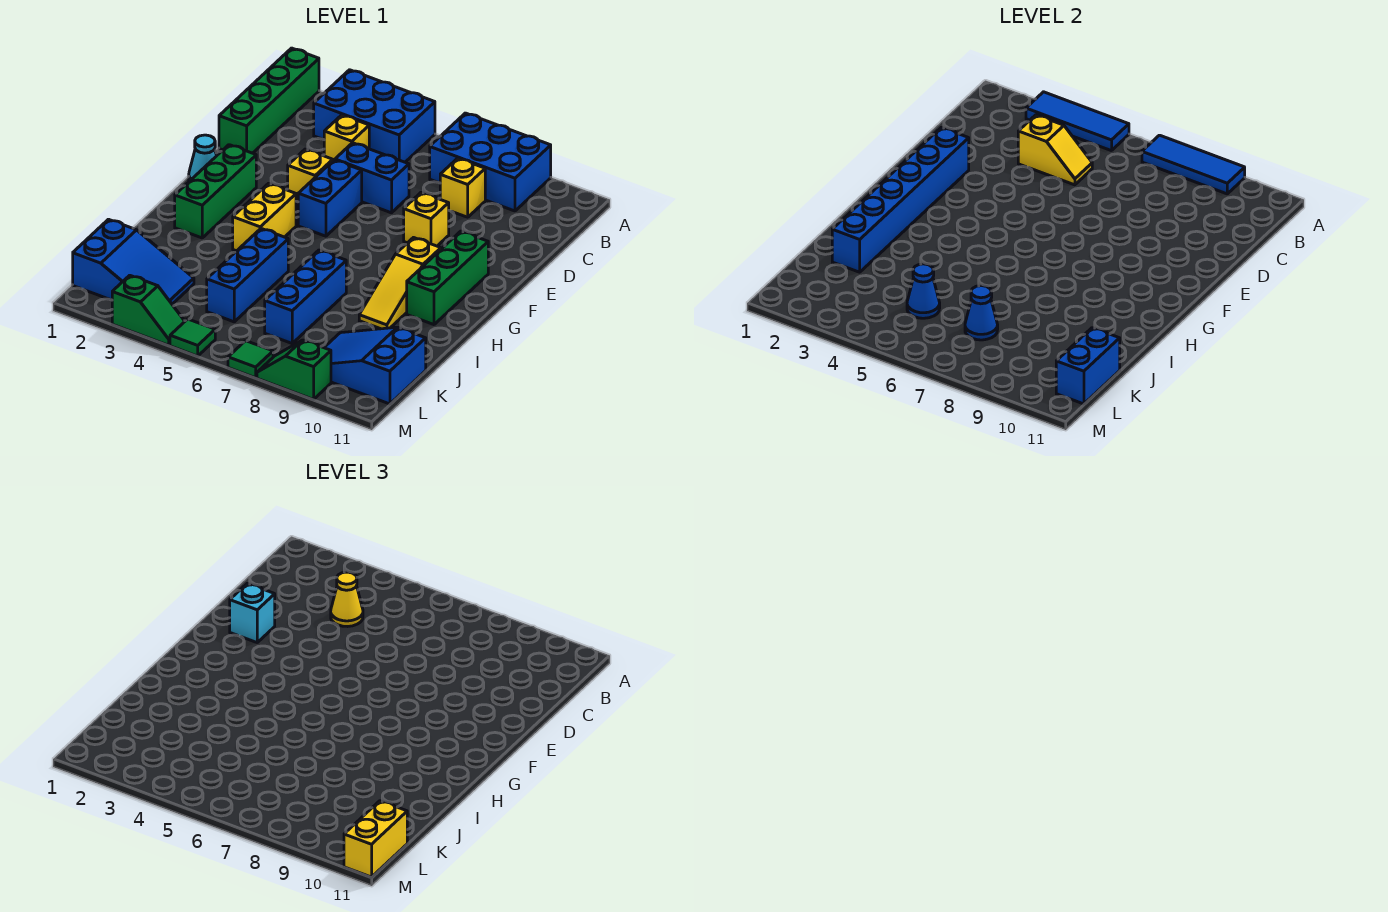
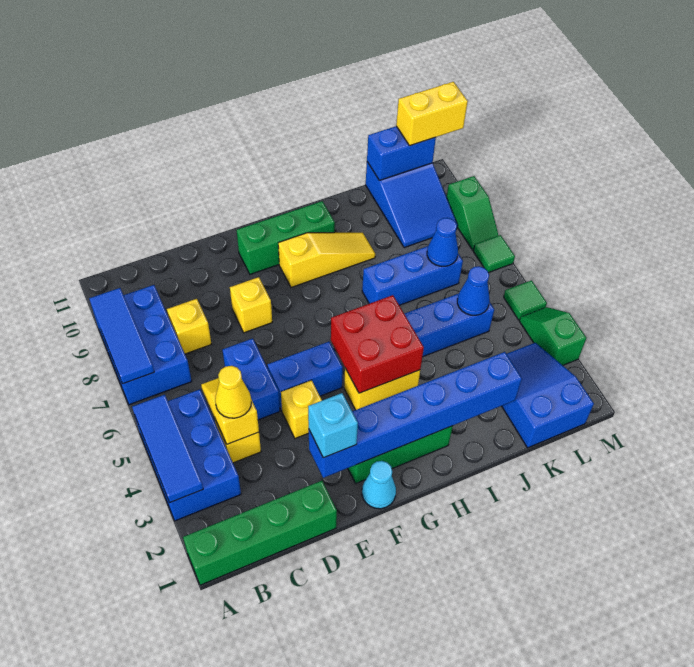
none -> red 2x2 brick [331,295,424,393]

